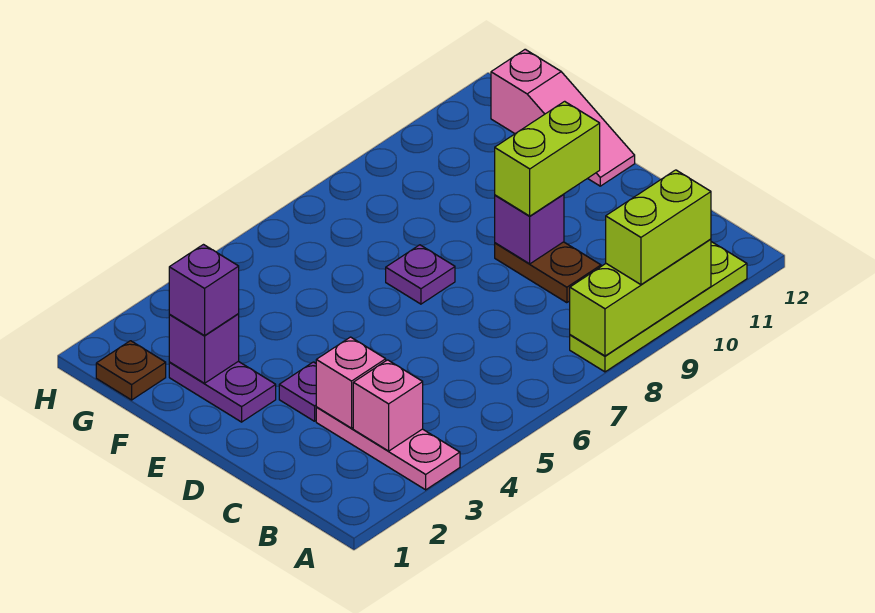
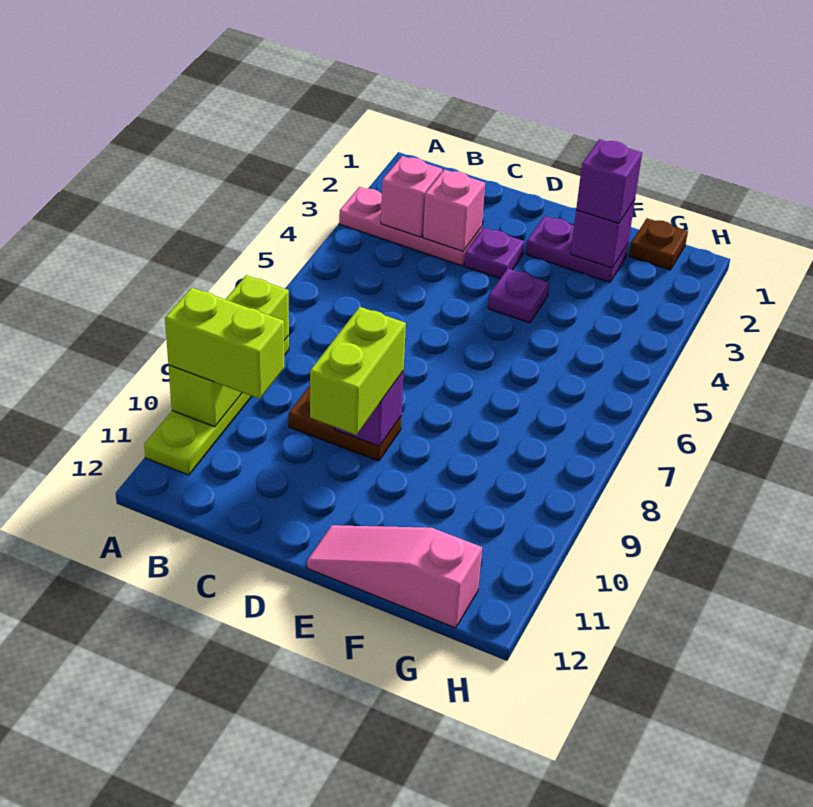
lime 1x2 brick [606,170,711,285] -> lime 1x2 brick turned to [165,288,284,399]
purple 1x1 plate [386,245,455,304] -> purple 1x1 plate moved to [488,269,549,323]

